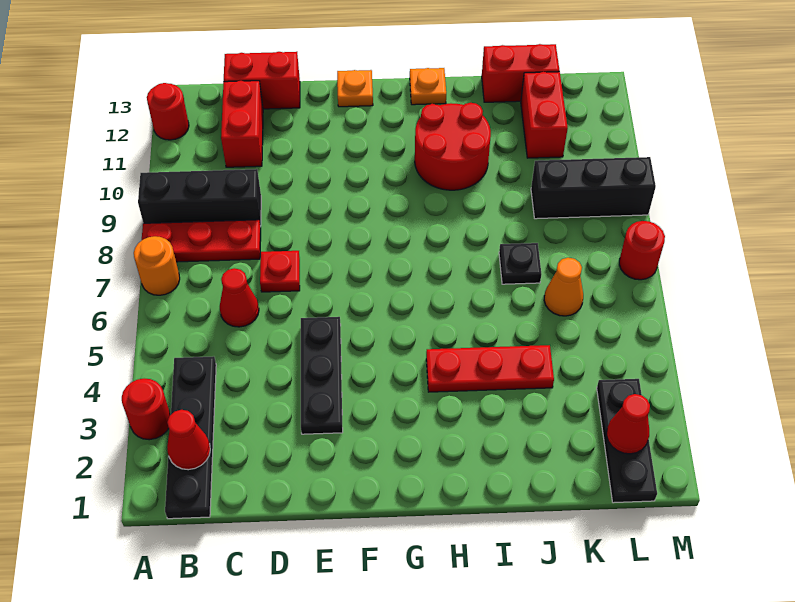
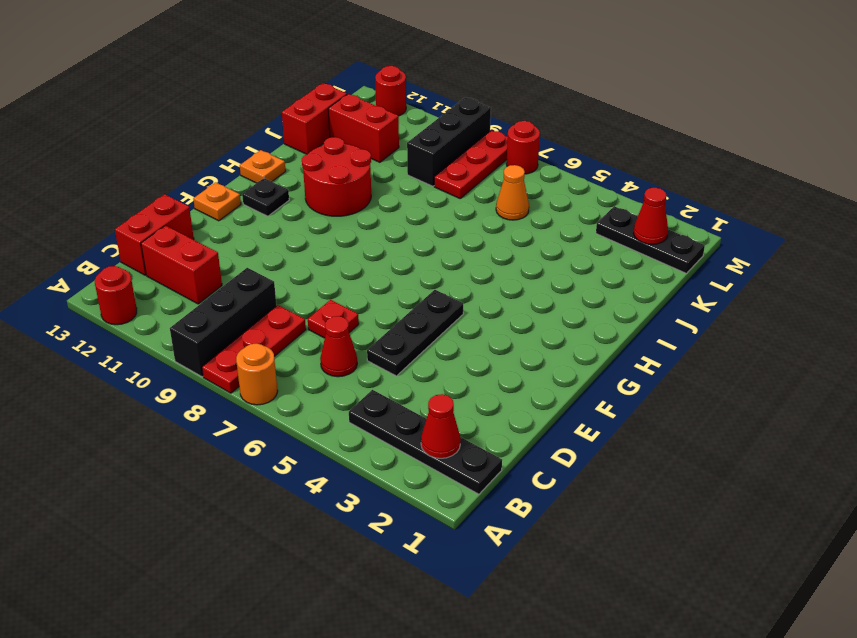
red 1x1 round brick [122,378,170,440] -> red 1x1 round brick moved to [375,66,406,116]
black 1x3 plate [301,317,343,434] -> black 1x3 plate turned to [367,290,463,376]
red 1x3 plate [426,345,554,392] -> red 1x3 plate moved to [434,130,508,198]
black 1x1 plate [499,243,541,284] -> black 1x1 plate moved to [242,178,289,216]

